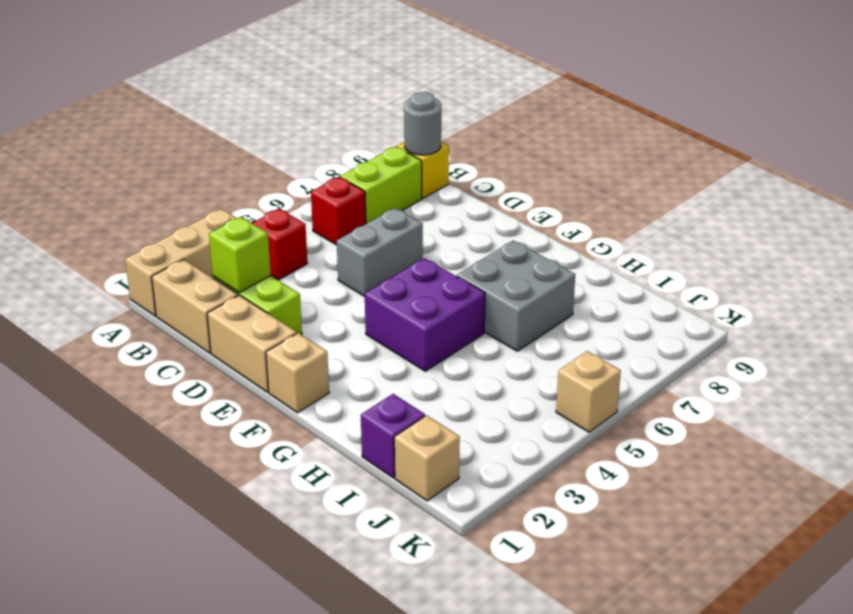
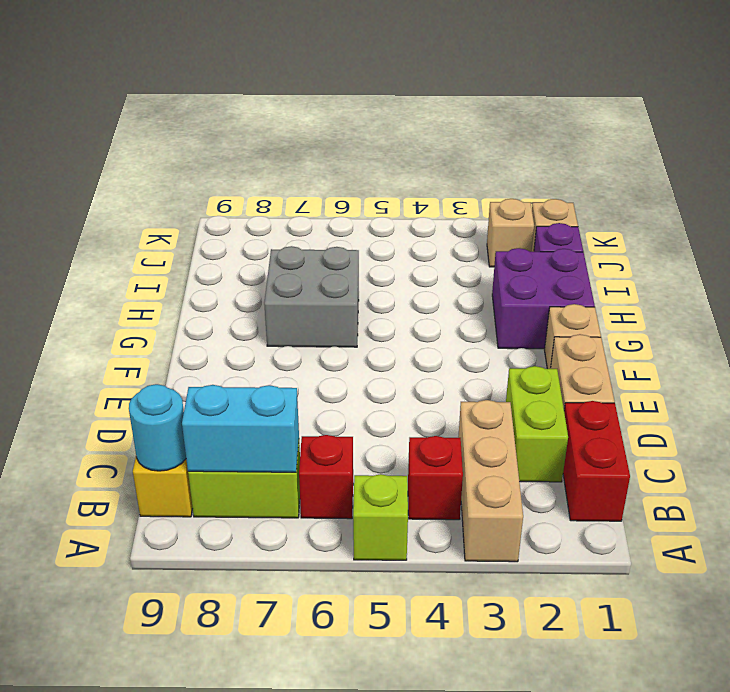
tan 1x3 brick [125,209,236,316] -> tan 1x3 brick turned to [458,400,523,562]
tan 1x2 brick [152,259,238,353] -> red 1x2 brick [563,401,630,521]
none -> cyan 1x2 brick [182,385,299,472]
grey 1x1 round brick [404,92,441,155] -> cyan 1x1 round brick [129,384,186,471]
lime 1x1 brick [209,217,271,293] -> lime 1x1 brick moved to [353,474,408,560]
grey 1x2 brick [337,208,423,297] -> none
purple 2x2 brick [365,258,485,371] -> purple 2x2 brick moved to [492,248,595,349]
tan 1x1 brick [556,351,621,432] -> tan 1x1 brick moved to [487,199,534,267]

